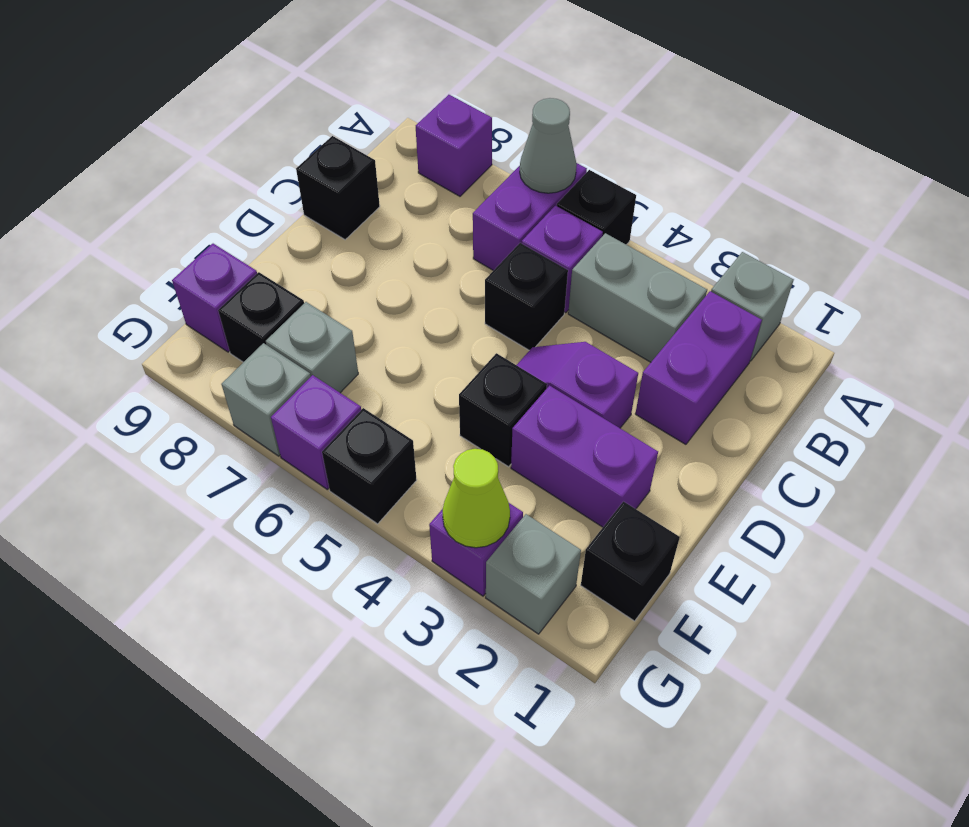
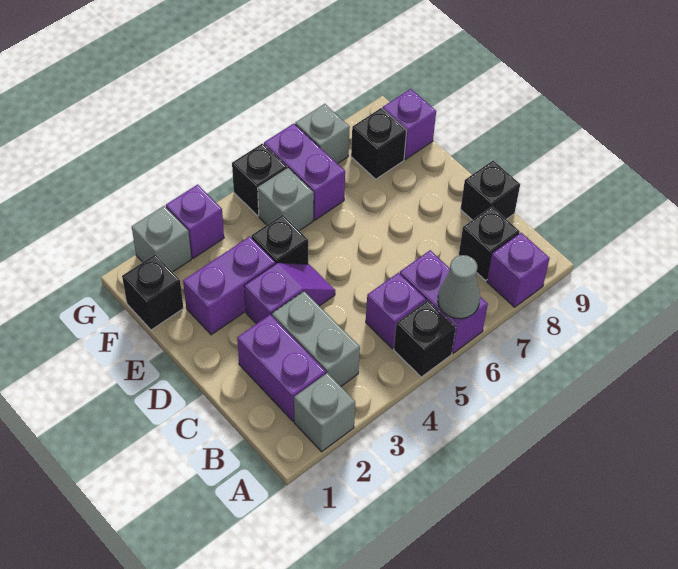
grey 1x2 brick [568,233,707,362] -> grey 1x2 brick turned to [272,291,360,386]
black 1x1 brick [485,243,568,350] -> black 1x1 brick moved to [459,207,520,280]
grey 1x1 brick [266,302,358,393] -> grey 1x1 brick moved to [258,168,314,231]
lime 1x1 cone [442,449,510,548] -> none
purple 1x1 brick [271,375,361,489] -> purple 1x2 brick [264,124,345,220]

